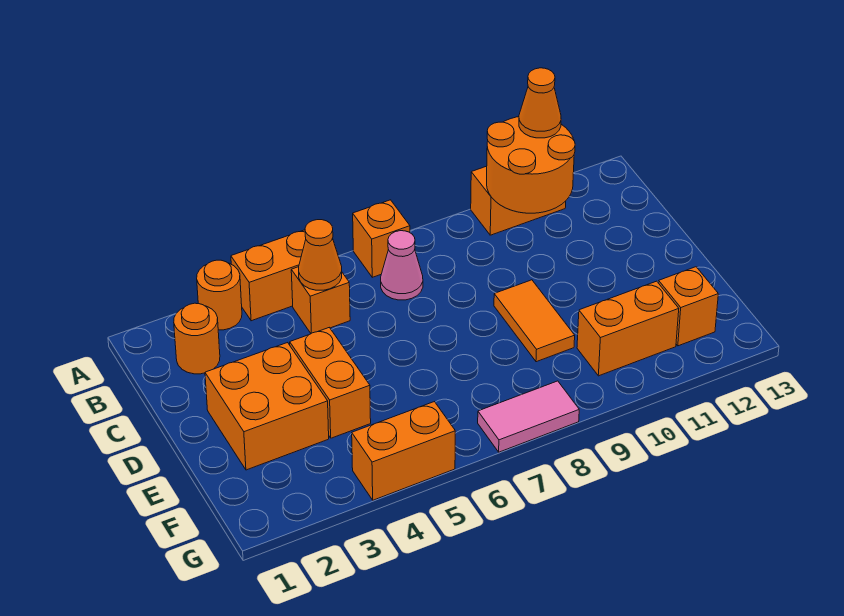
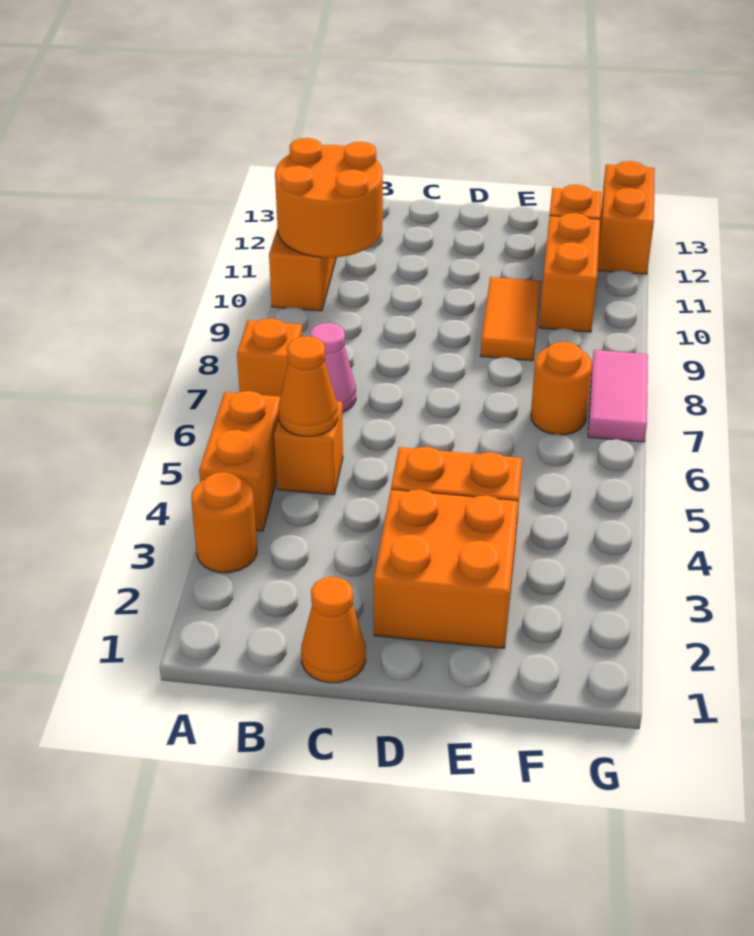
orange 1x1 cone [519,68,561,138] -> orange 1x1 cone moved to [301,577,366,683]
orange 1x1 round brick [174,303,220,374] -> orange 1x1 round brick moved to [531,342,592,435]
orange 1x2 tile [494,280,575,362] -> orange 1x2 tile turned to [481,277,541,361]
orange 1x2 brick [352,402,455,500] -> orange 1x2 brick moved to [597,161,655,274]

